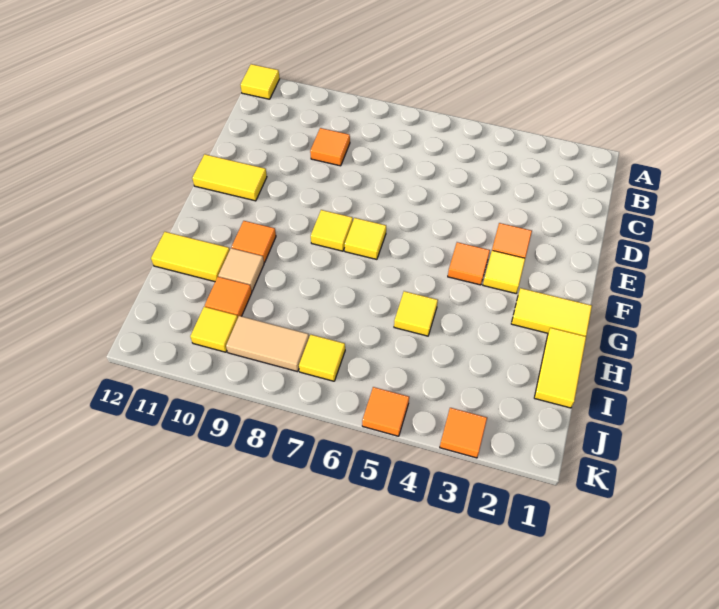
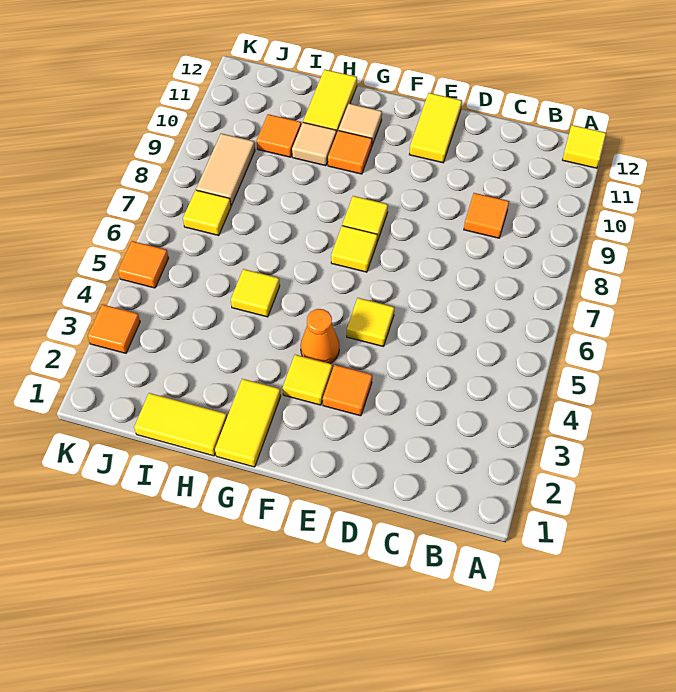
orange 1x1 tile [448,242,490,285] -> orange 1x1 cone [301,309,339,364]
none -> tan 1x1 tile [339,104,382,145]
yellow 1x1 tile [190,307,238,352] -> yellow 1x1 tile moved to [347,298,394,347]

